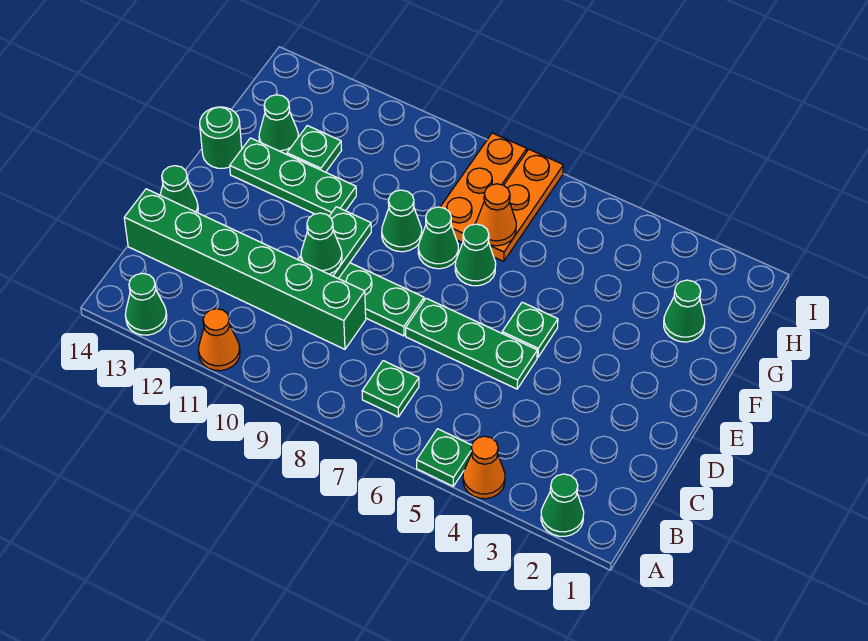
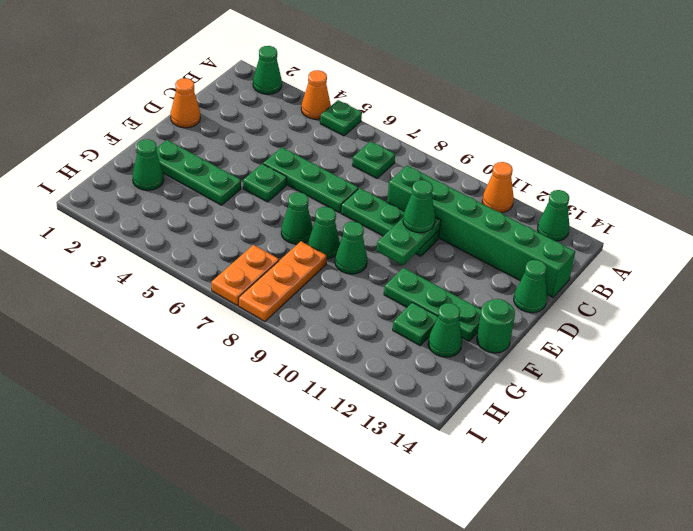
none -> green 1x3 plate [157,140,241,205]
orange 1x3 plate [490,149,563,261] -> orange 1x2 plate [211,245,279,305]
orange 1x1 cone [476,184,516,246] -> orange 1x1 cone moved to [171,78,200,128]

